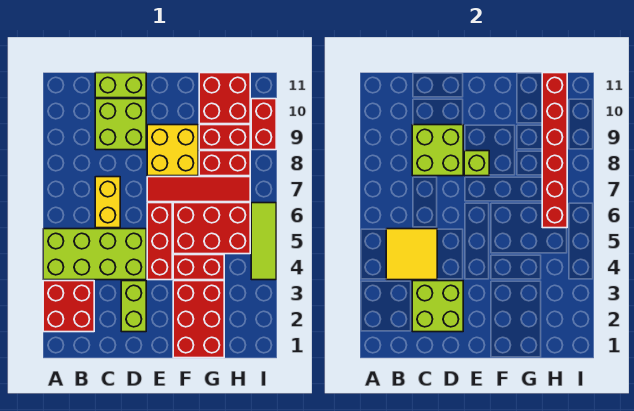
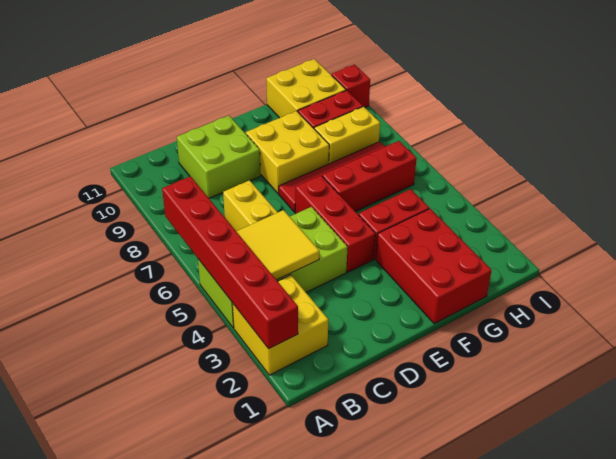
red 2x2 brick [43,281,94,332] -> yellow 2x2 brick [232,275,328,375]
lime 2x2 brick [412,281,463,332] -> none
lime 2x2 brick [412,125,463,176] -> none
lime 1x2 brick [95,73,146,98] -> none
lime 1x2 brick [121,281,146,332] -> none
lime 1x1 brick [464,151,489,176] -> none
red 2x3 brick [173,203,250,254] -> red 1x3 brick [322,141,417,212]
red 1x2 brick [199,151,250,176] -> yellow 1x2 brick [314,107,380,164]
red 2x2 brick [199,73,250,124] -> yellow 2x2 brick [266,59,346,118]
red 1x6 brick [542,73,567,228] -> red 1x6 brick moved to [162,176,298,349]
lime 1x3 tile [251,203,276,280] -> none
red 1x2 brick [251,99,276,150] -> red 1x1 brick [332,65,370,107]

